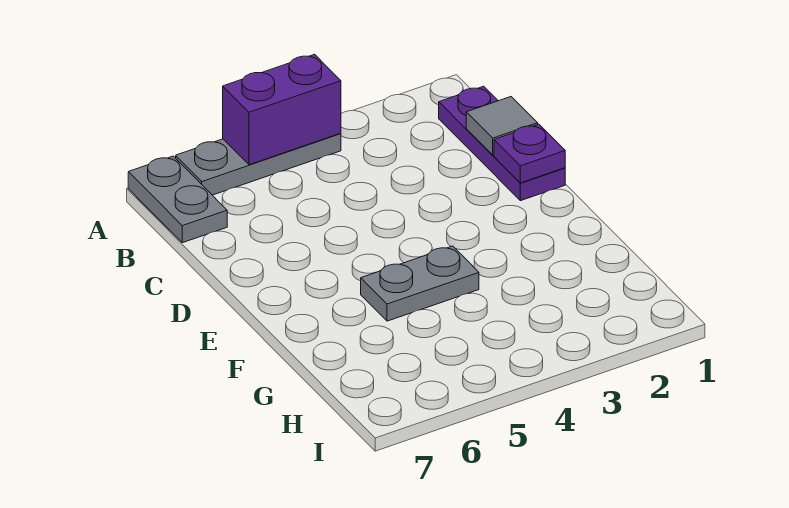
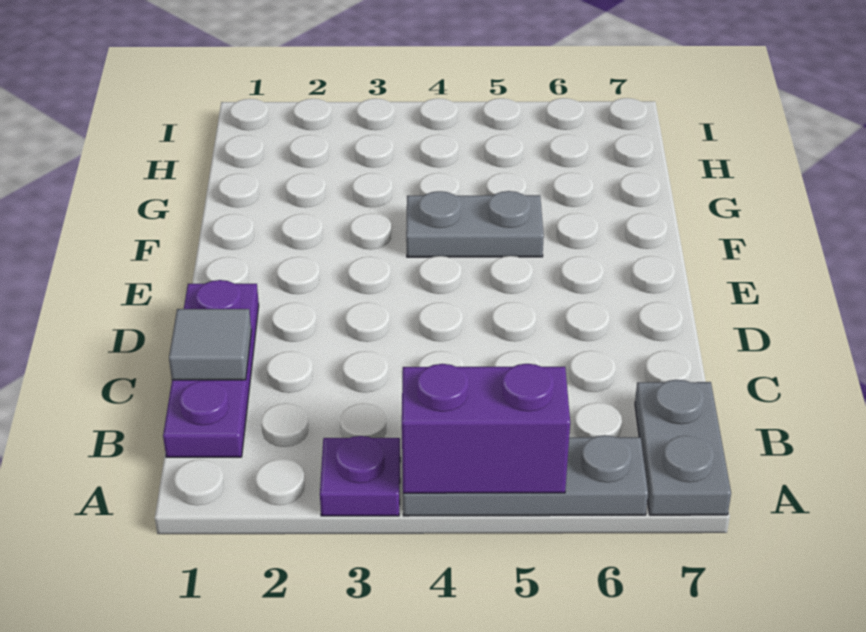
purple 1x1 plate [494,124,565,183] -> purple 1x1 plate moved to [320,436,400,516]

